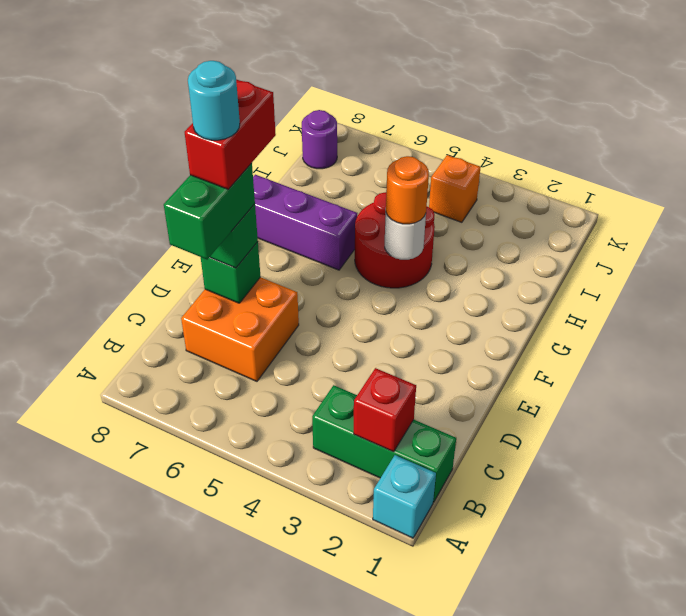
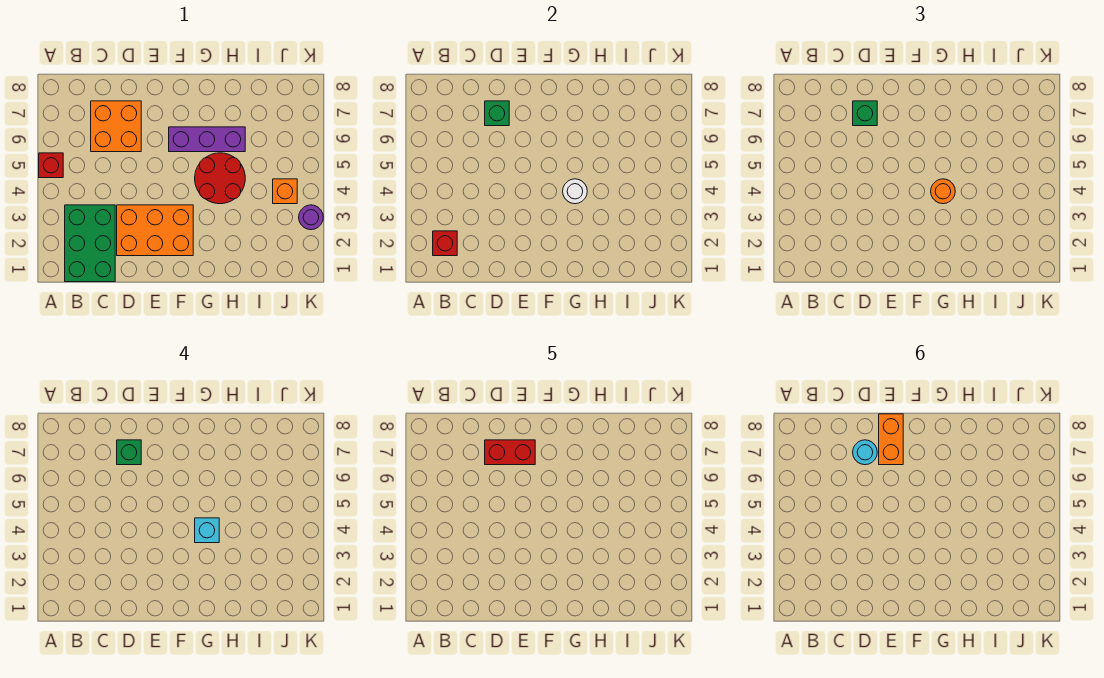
cyan 1x1 brick [373,455,436,538] -> cyan 1x1 brick moved to [195,518,219,543]
none -> red 1x1 brick [39,153,63,178]
green 1x3 brick [312,385,456,502] -> green 2x3 brick [65,205,115,282]
green 1x2 brick [164,163,255,259] -> green 1x1 brick [117,440,141,465]
none -> orange 2x3 brick [117,205,193,256]
none -> orange 1x2 brick [879,414,903,465]
purple 1x3 brick [253,175,357,270] -> purple 1x3 brick turned to [169,127,245,152]
purple 1x1 round brick [302,110,337,169] -> purple 1x1 round brick moved to [299,205,323,230]

